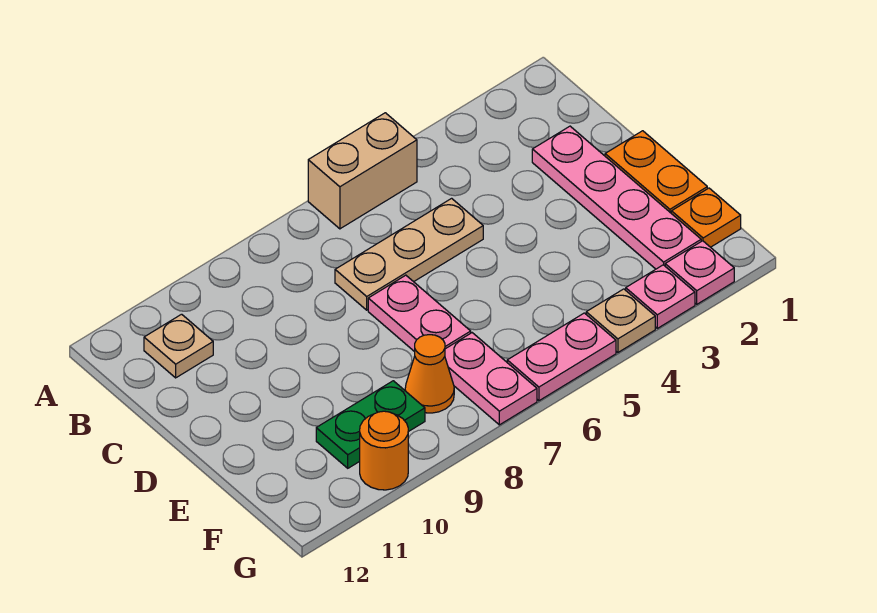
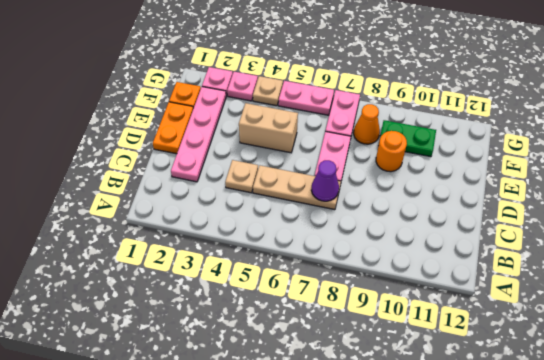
tan 1x2 brick [308,113,417,229] -> tan 1x2 brick moved to [239,103,298,153]
tan 1x1 plate [144,314,213,378] -> tan 1x1 plate moved to [225,160,258,193]
none -> purple 1x1 cone [311,160,339,201]
orange 1x1 round brick [360,411,408,490] -> orange 1x1 round brick moved to [376,131,407,172]

